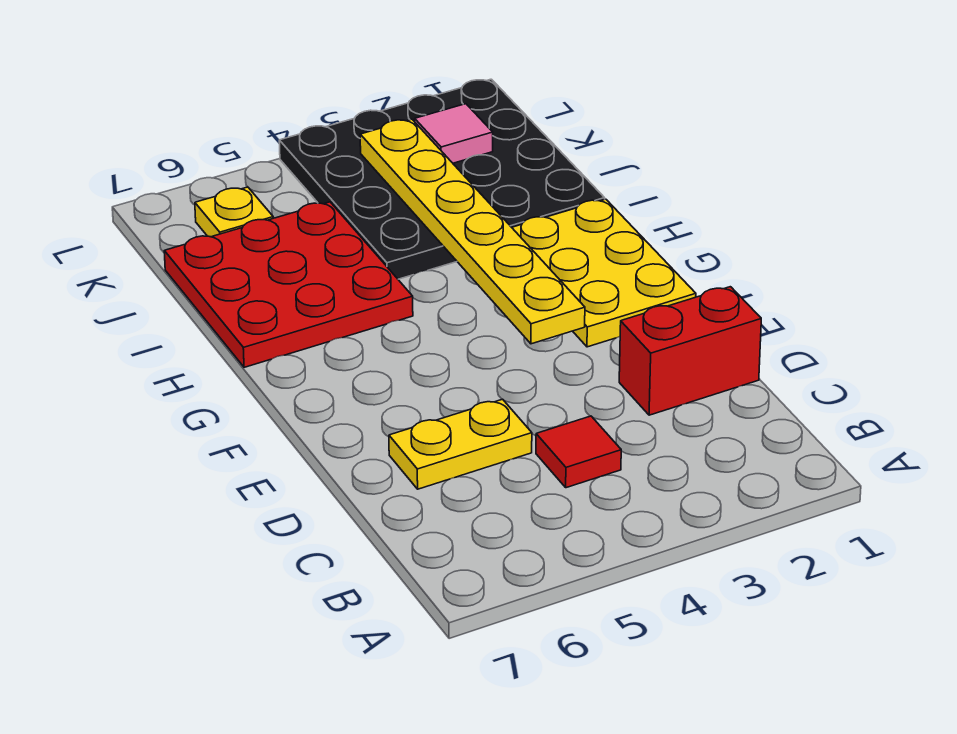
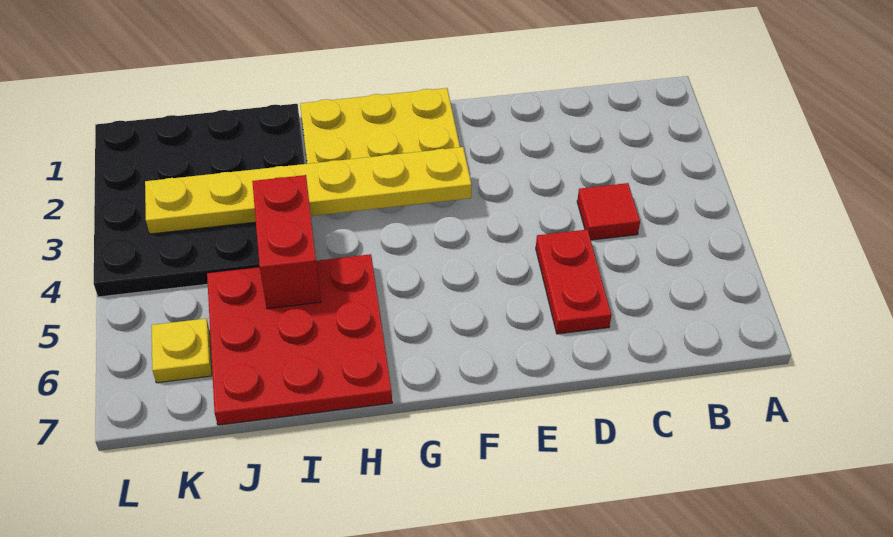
red 1x2 brick [619,287,761,415] -> red 1x2 brick moved to [252,175,321,309]
yellow 1x2 plate [389,399,532,489] -> red 1x2 plate [536,230,611,334]
pink 1x1 tile [415,104,493,163] -> none

